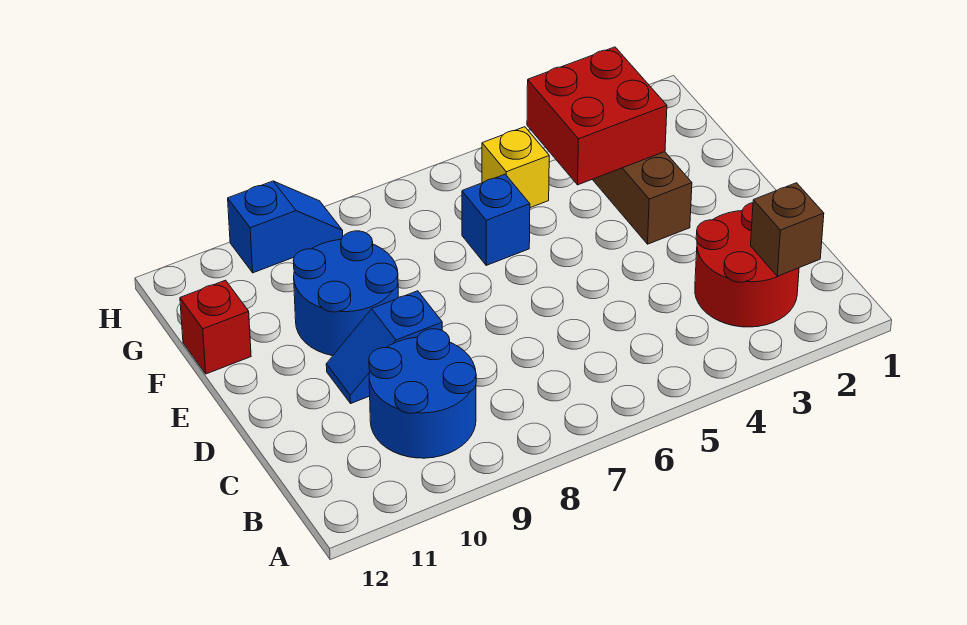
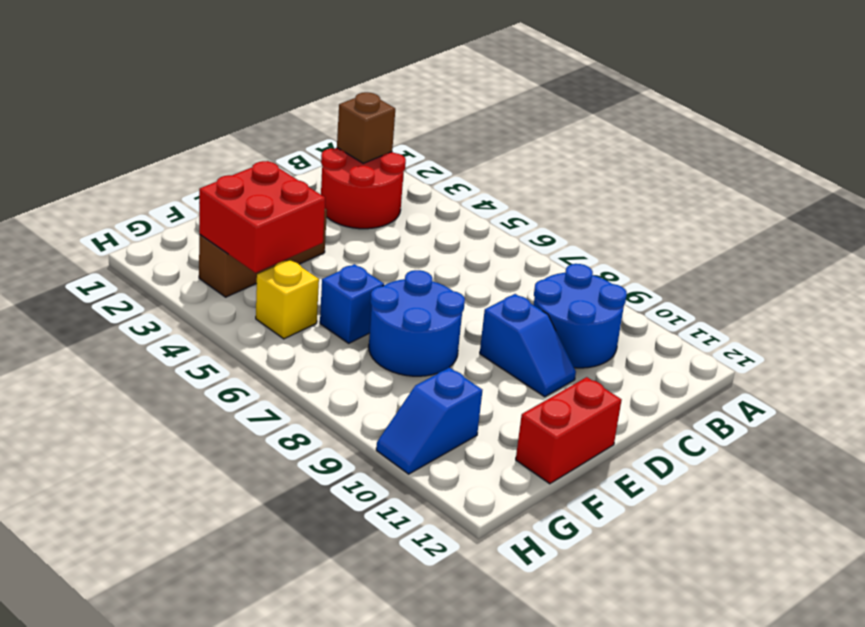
blue 2x2 round brick [293,231,398,356] -> blue 2x2 round brick moved to [369,270,465,376]
red 1x1 brick [180,280,251,374] -> red 1x2 brick [516,377,622,484]
blue 1x2 slope [228,181,343,273] -> blue 1x2 slope turned to [376,367,482,474]

